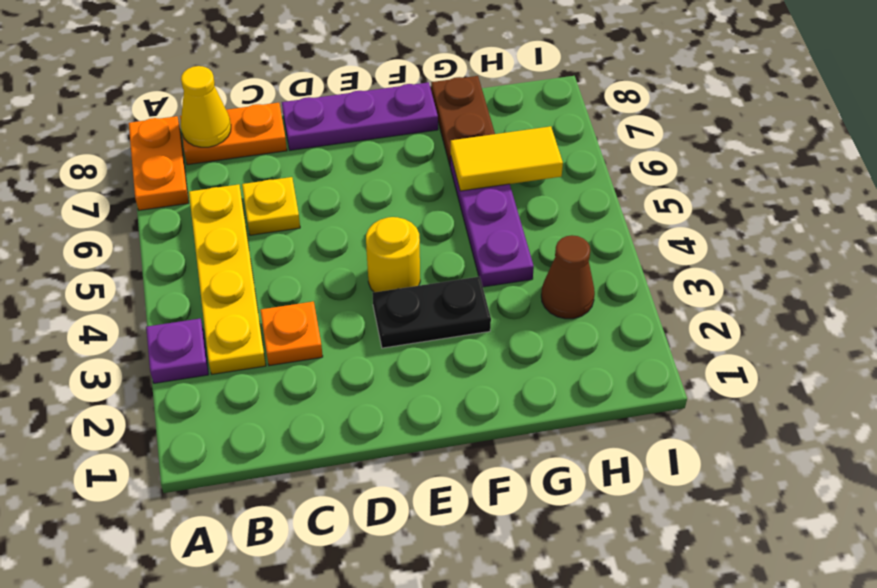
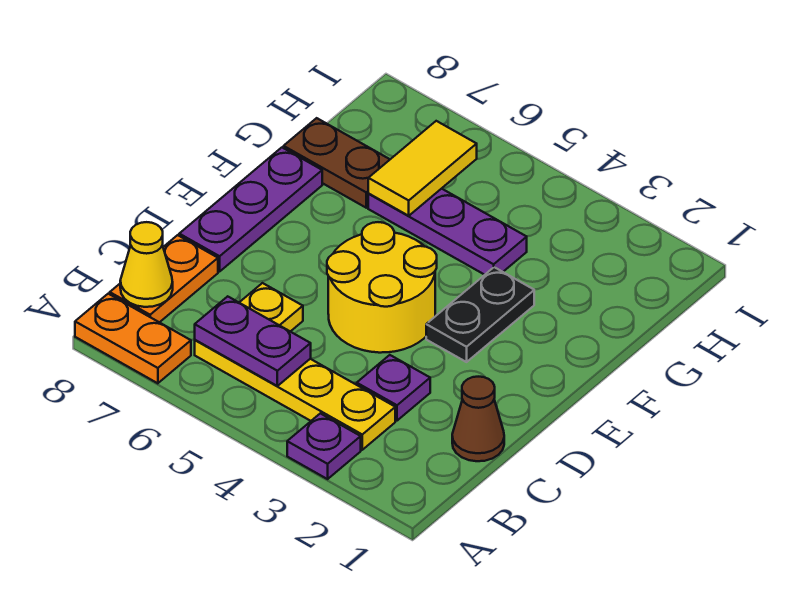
none -> purple 1x2 plate [195,296,311,386]
orange 1x1 plate [260,301,323,366] -> purple 1x1 plate [357,355,430,421]
yellow 1x1 round brick [366,217,420,292] -> yellow 2x2 round brick [327,222,437,353]
brown 1x1 cone [541,235,595,319] -> brown 1x1 cone moved to [452,377,504,461]

